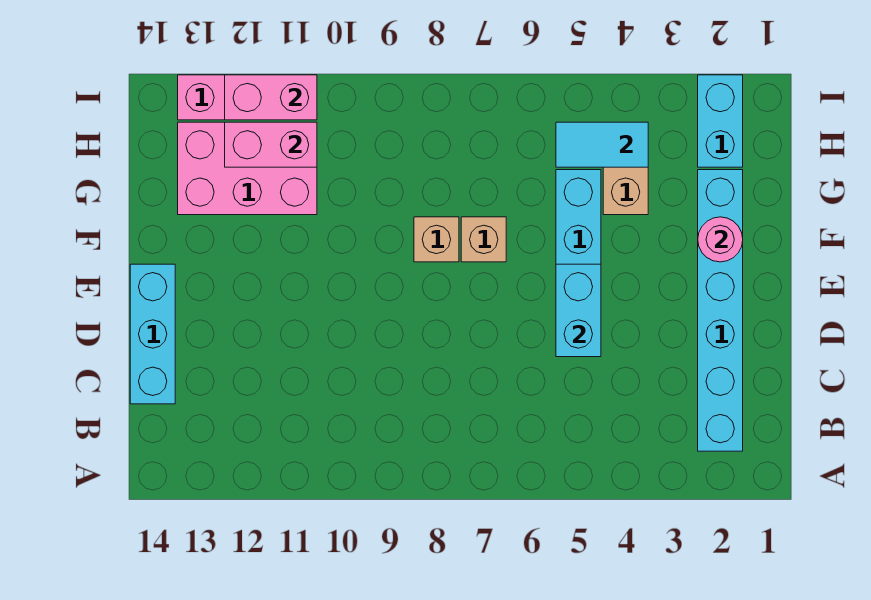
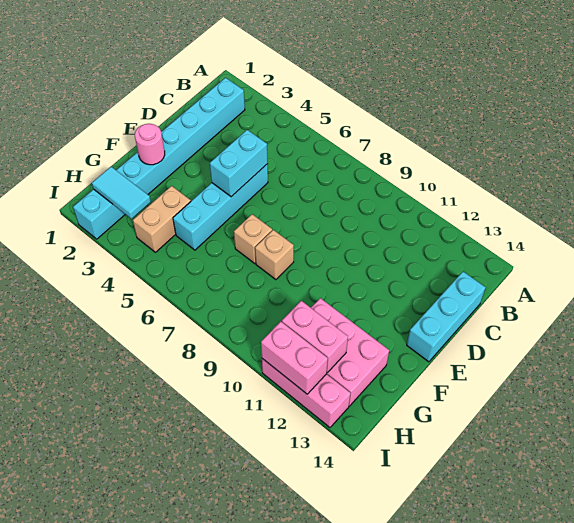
cyan 1x2 tile [556,122,648,167] -> cyan 1x2 tile moved to [92,167,151,219]

